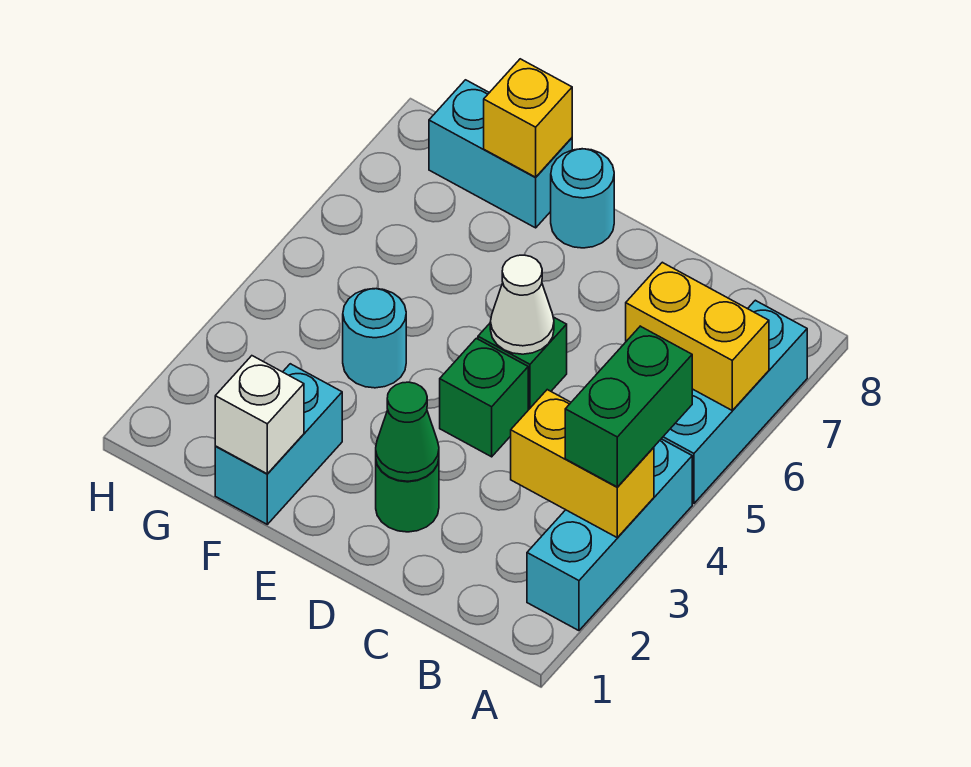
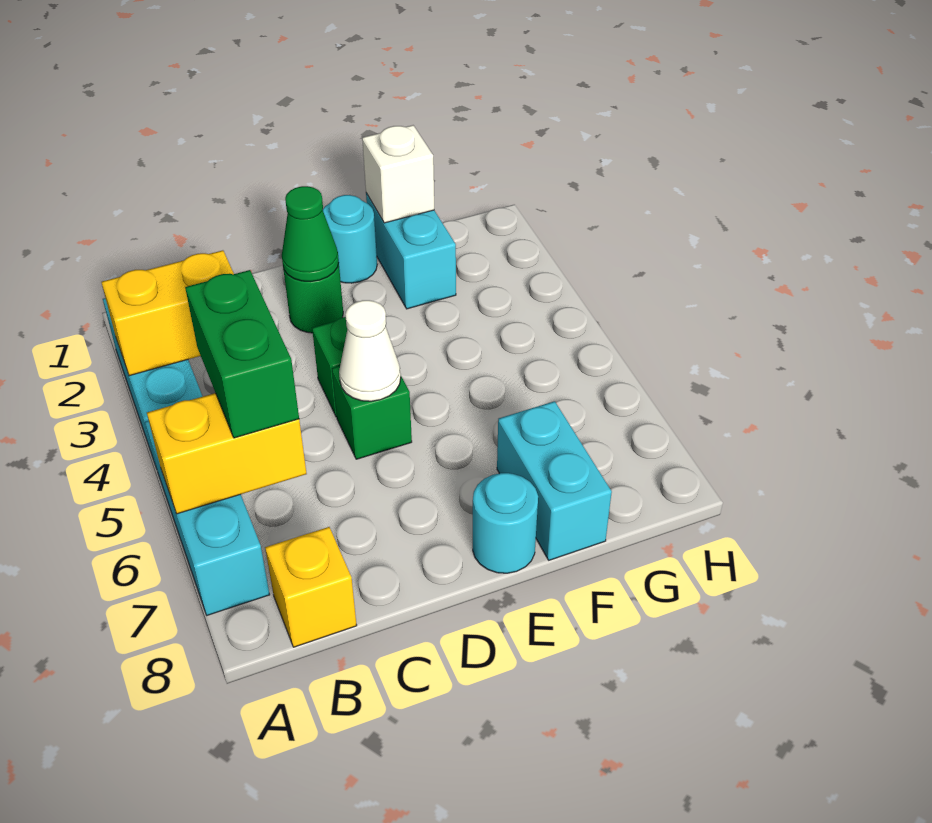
green 1x2 brick [565,326,692,487] -> green 1x2 brick moved to [185,270,299,438]
cyan 1x1 round brick [343,289,406,388] -> cyan 1x1 round brick moved to [323,195,377,283]
cyan 1x2 brick [429,80,572,228] -> cyan 1x2 brick turned to [497,401,612,560]
yellow 1x1 brick [484,59,572,177] -> yellow 1x1 brick moved to [265,527,357,647]

